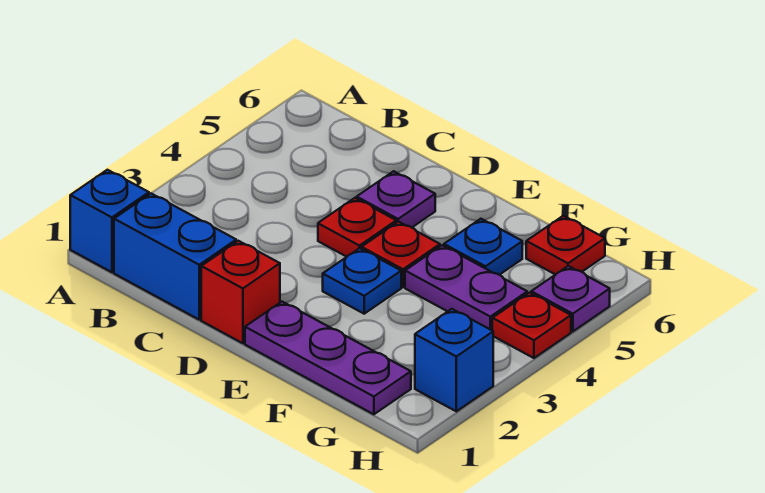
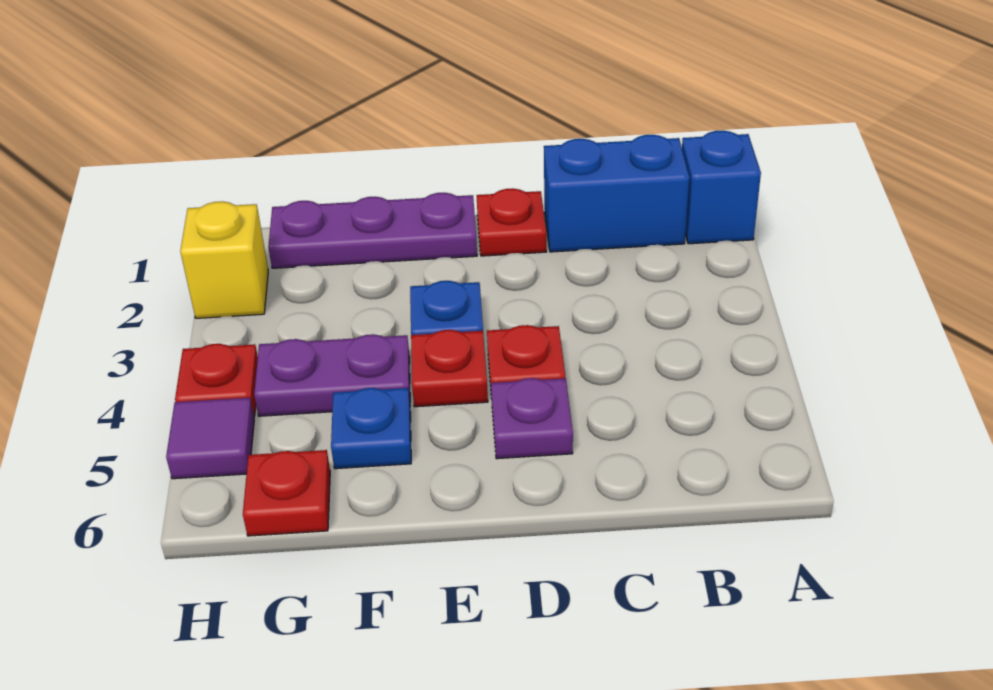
red 1x1 brick [201,241,280,343] -> red 1x1 plate [476,188,546,256]
blue 1x1 brick [415,309,493,411] -> yellow 1x1 brick [180,201,268,318]
purple 1x1 plate [531,266,610,332] -> purple 1x1 tile [166,398,254,479]

